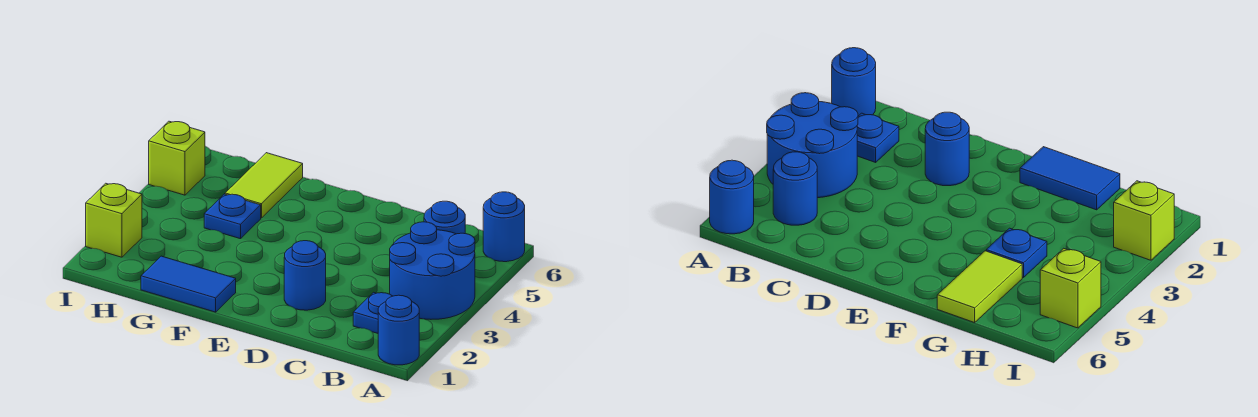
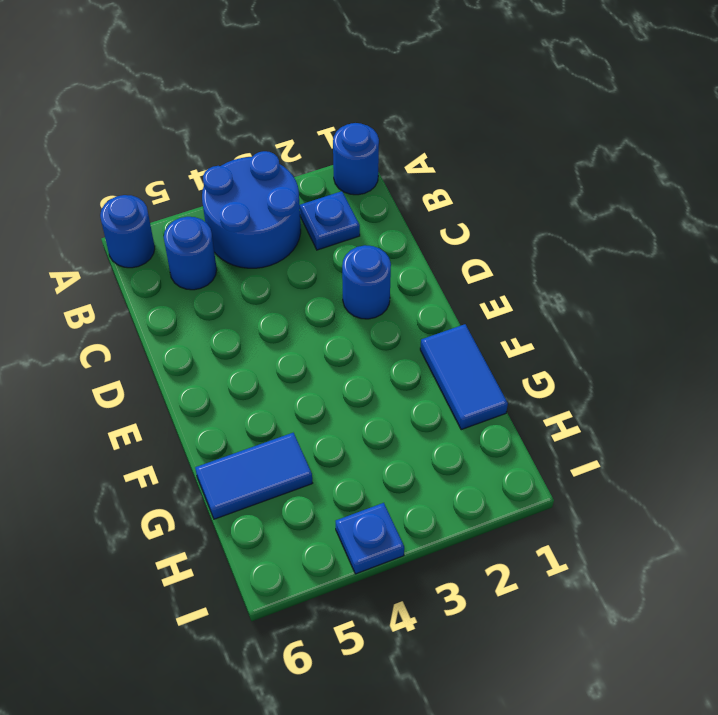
blue 1x1 plate [204,194,261,239] -> blue 1x1 plate moved to [336,503,404,574]
lime 1x2 tile [225,153,303,218] -> blue 1x2 tile [195,433,312,519]
lime 1x1 brick [86,183,142,257] -> none
lime 1x1 brick [149,121,205,195] -> none

